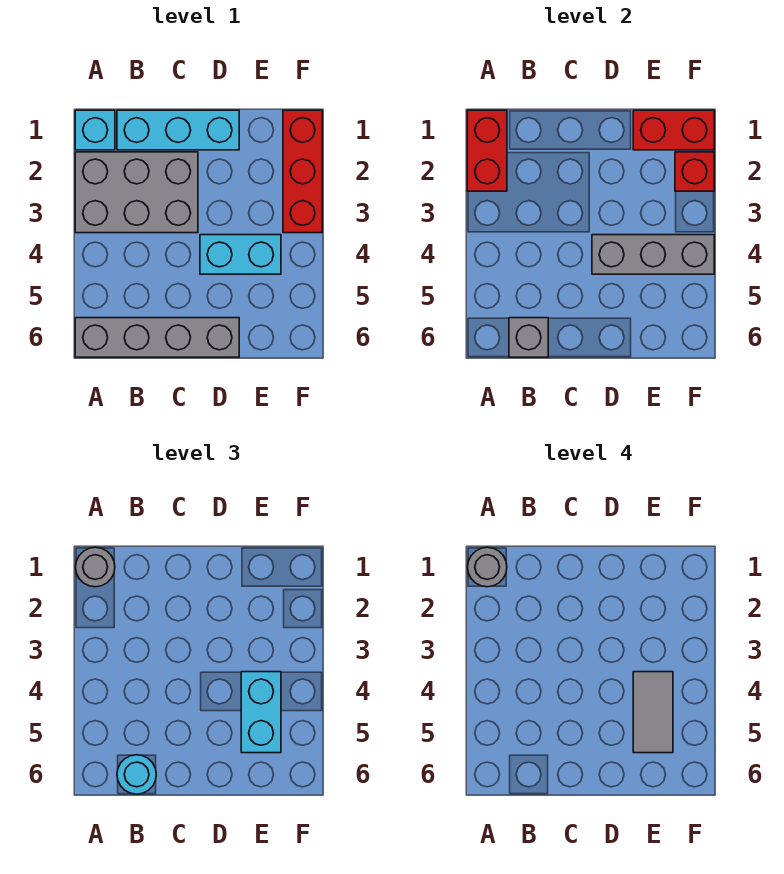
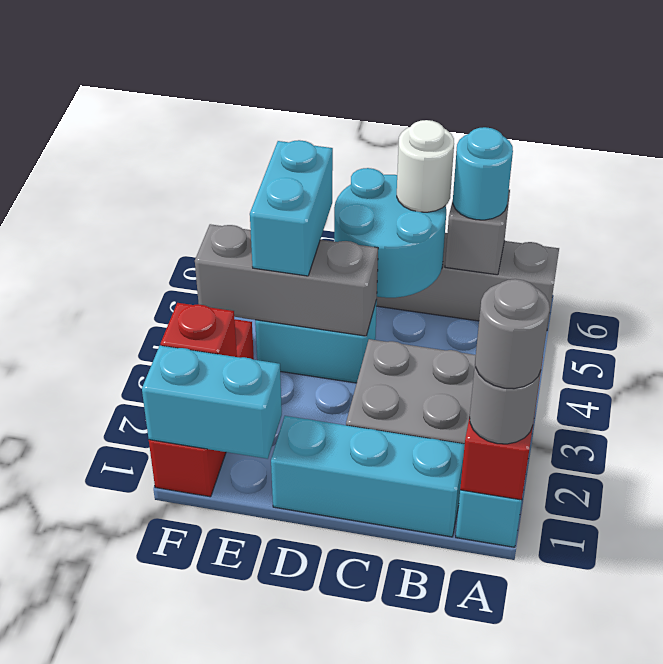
none -> cyan 2x2 round brick [334,168,446,298]
none -> white 1x1 round brick [397,120,454,212]
red 1x2 brick [633,110,714,150] -> cyan 1x2 brick [142,345,282,459]
grey 1x2 tile [633,672,673,753] -> none

